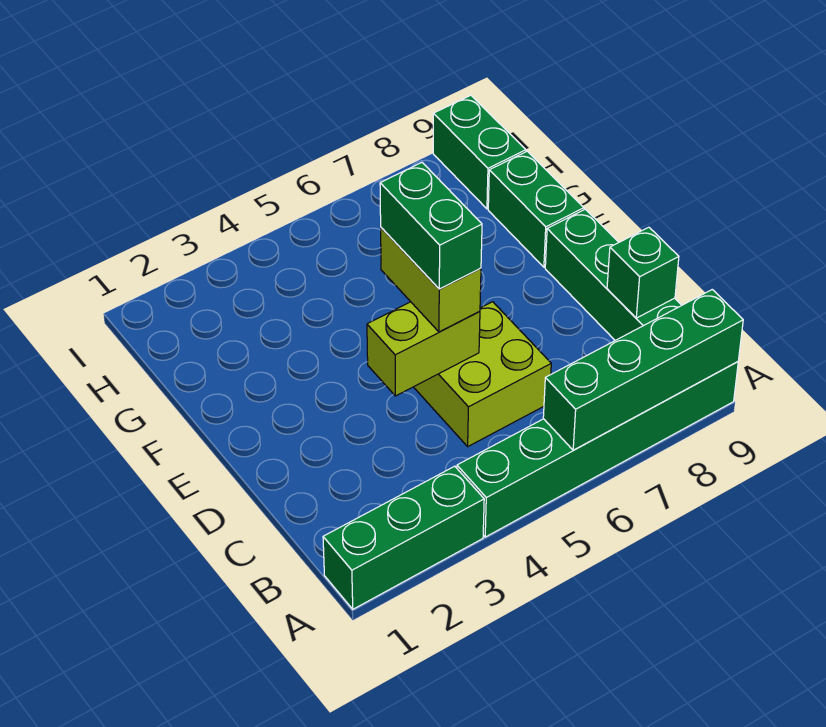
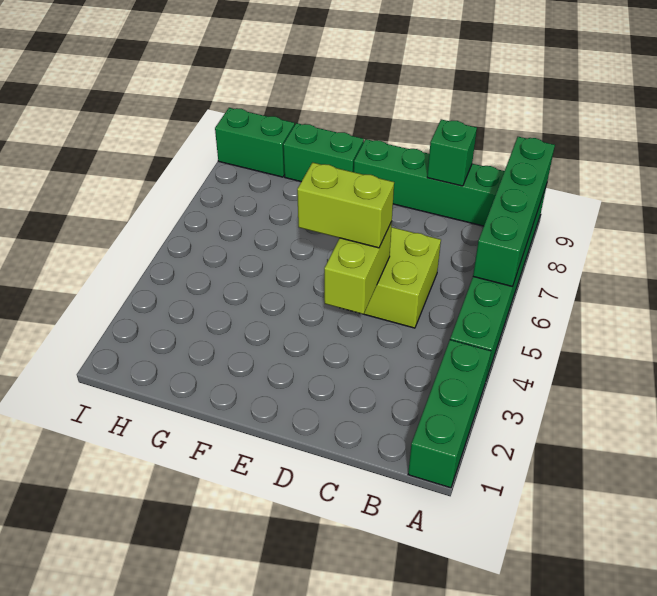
green 1x2 brick [380,163,482,289] -> none

